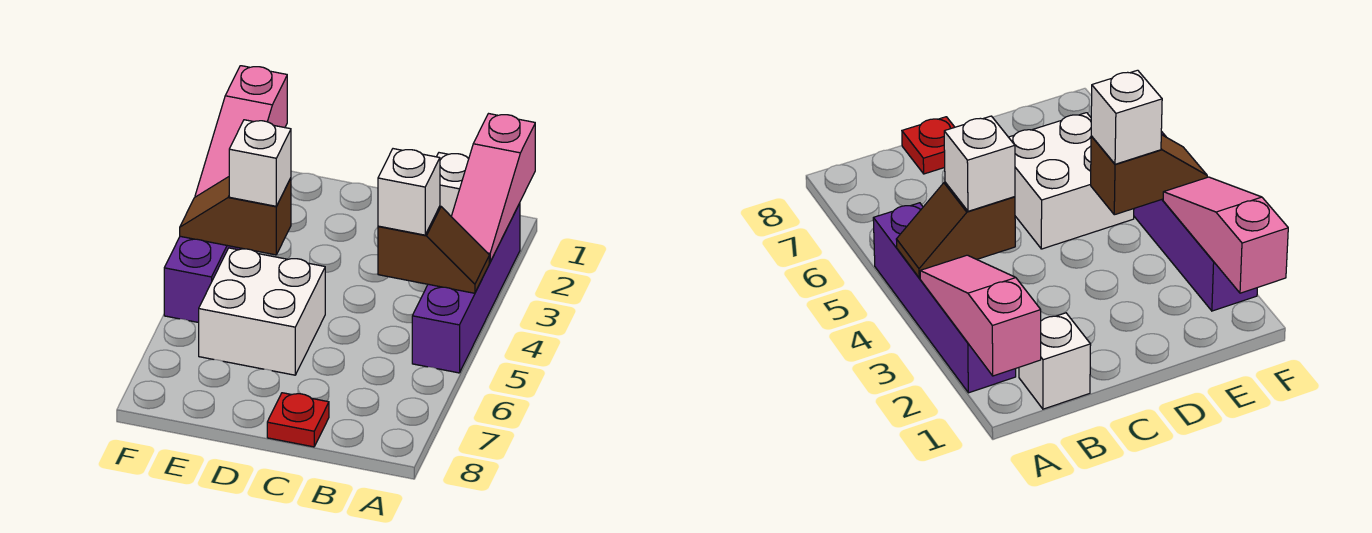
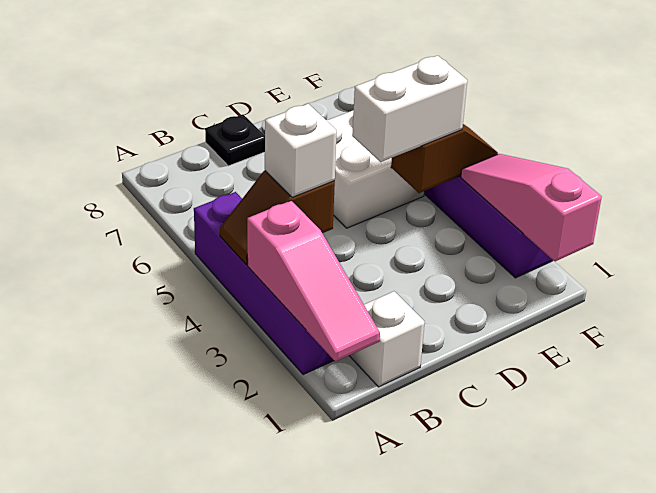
pink 1x3 slope [451,114,535,262] -> pink 1x3 slope turned to [247,201,380,362]
red 1x1 plate [267,393,329,447] -> black 1x1 plate [205,114,265,166]
white 1x1 brick [229,120,291,206] -> white 1x2 brick [352,56,467,162]

